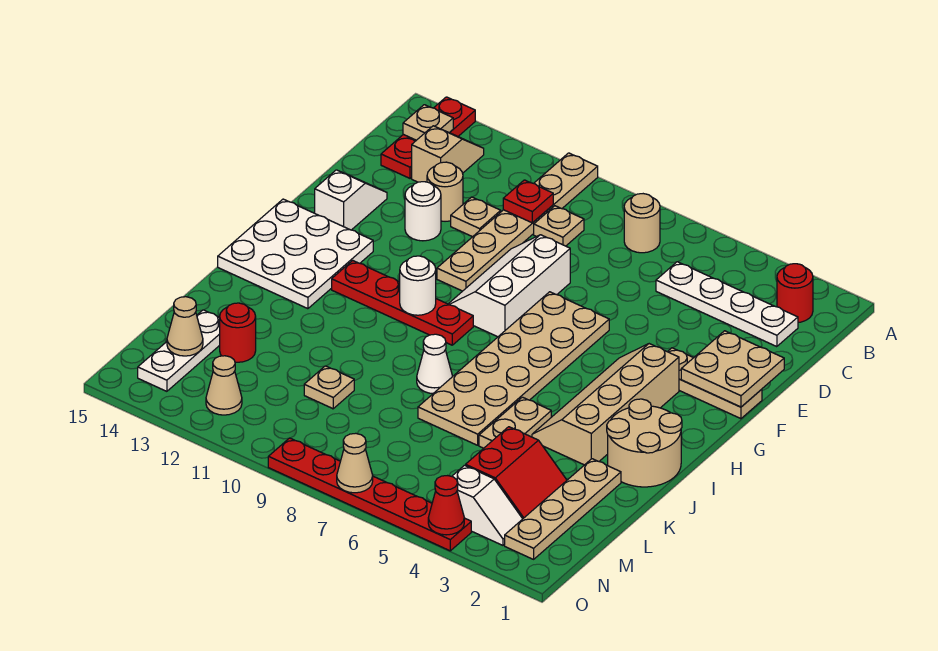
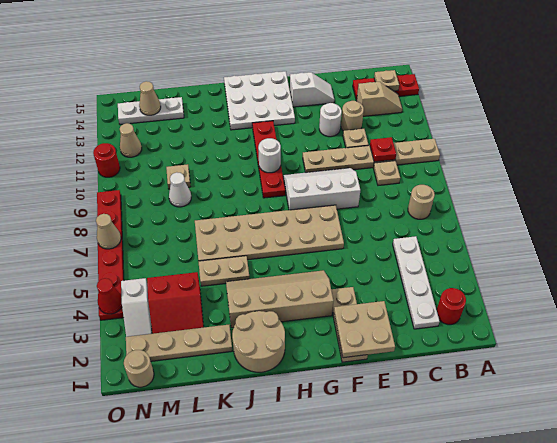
white 1x1 cone [417,334,453,393] -> white 1x1 cone moved to [169,172,191,207]
red 1x1 round brick [220,303,256,362] -> red 1x1 round brick moved to [93,143,120,177]
none -> tan 1x1 round brick [124,350,154,387]

